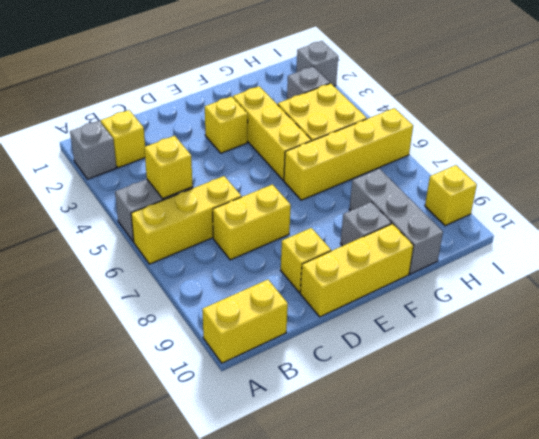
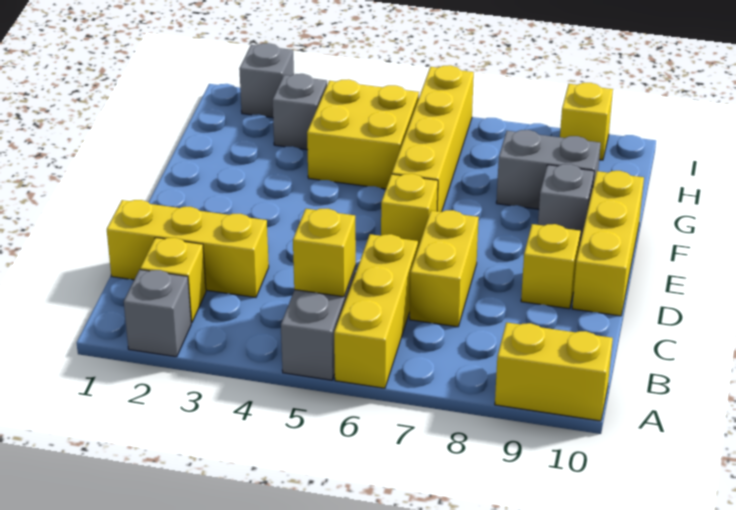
yellow 1x2 brick [202,280,288,363] -> yellow 1x2 brick turned to [495,322,613,421]
yellow 1x1 brick [205,97,248,153] -> yellow 1x1 brick moved to [381,174,438,247]
yellow 1x3 brick [233,86,311,180] -> yellow 1x3 brick moved to [107,200,269,297]
grey 1x3 brick [349,169,443,274] -> grey 1x2 brick [496,130,601,209]

